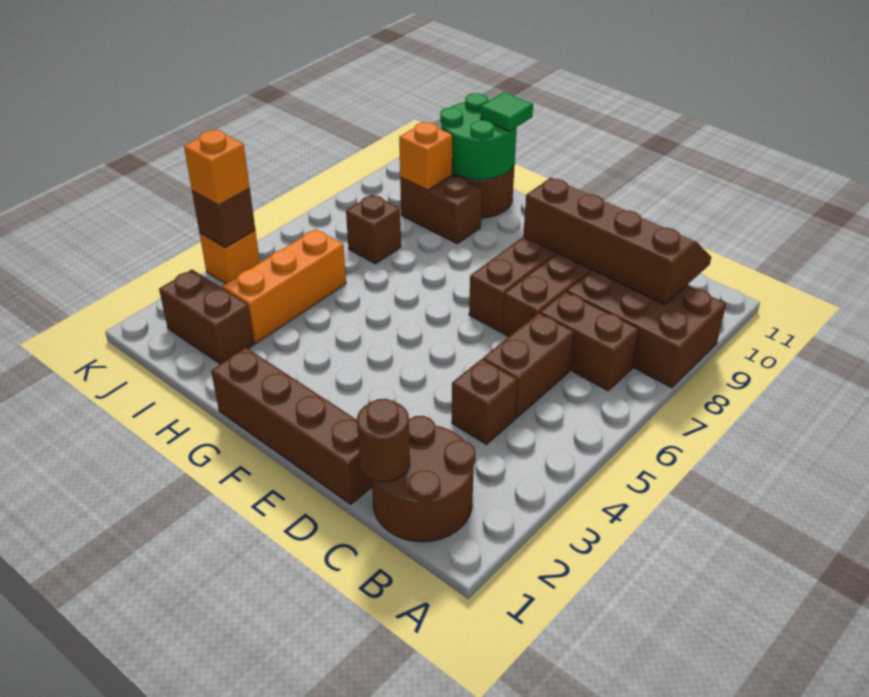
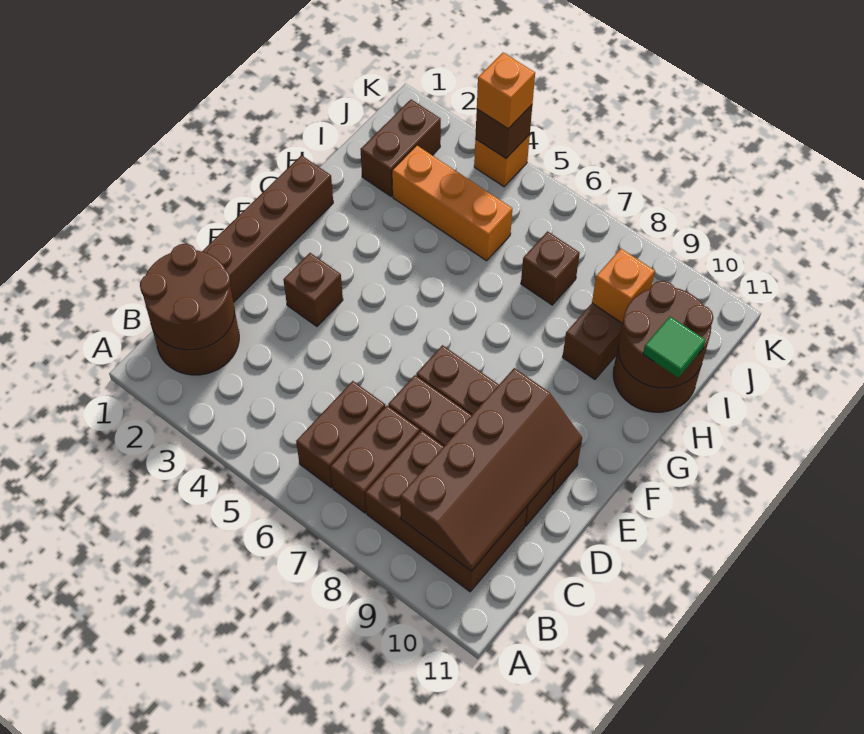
brown 2x3 brick [567,270,726,388] -> brown 2x3 brick turned to [365,431,527,592]
brown 1x1 round brick [357,399,410,482] -> brown 2x2 round brick [140,244,234,350]
brown 1x1 brick [452,359,517,445] -> brown 1x1 brick moved to [283,253,343,326]
brown 1x2 brick [483,313,574,418] -> brown 1x2 brick turned to [296,381,385,488]
green 2x2 round brick [440,93,517,180] -> brown 2x2 round brick [618,281,713,388]

